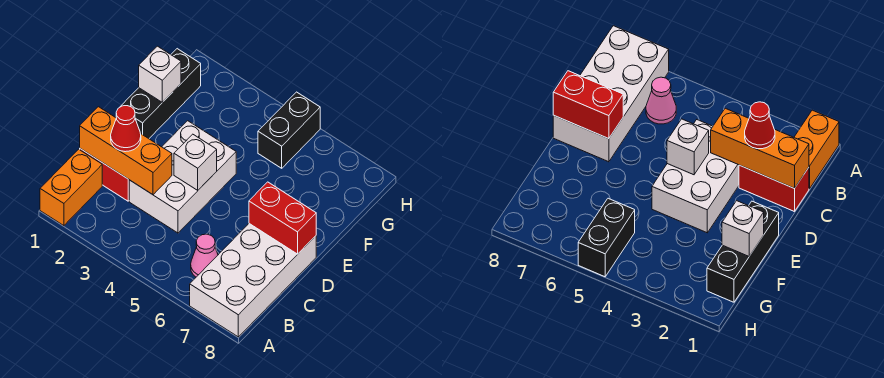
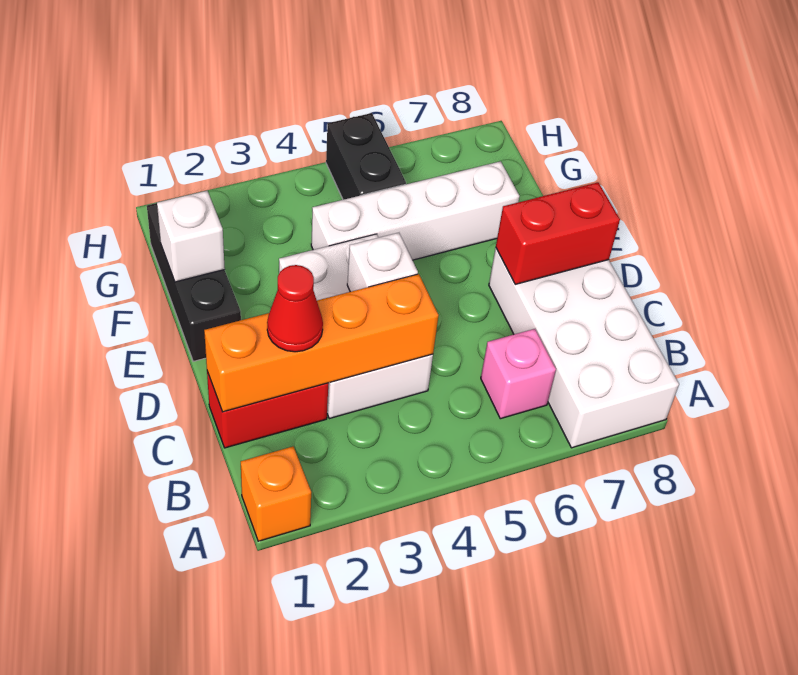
orange 1x2 brick [40,149,102,226] -> orange 1x1 brick [241,447,311,541]
pink 1x1 cone [191,234,218,277] -> pink 1x1 brick [481,329,556,419]
orange 1x3 brick [80,107,172,195] -> orange 1x4 brick [204,274,439,412]
none -> white 1x4 brick [311,161,520,260]

